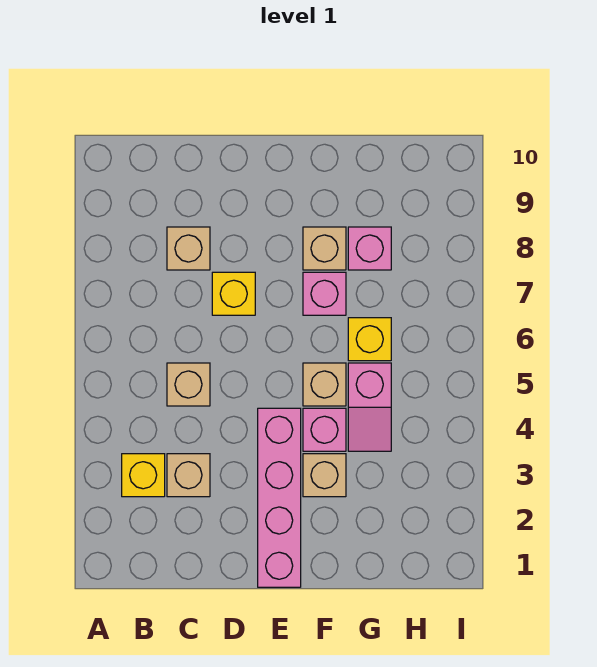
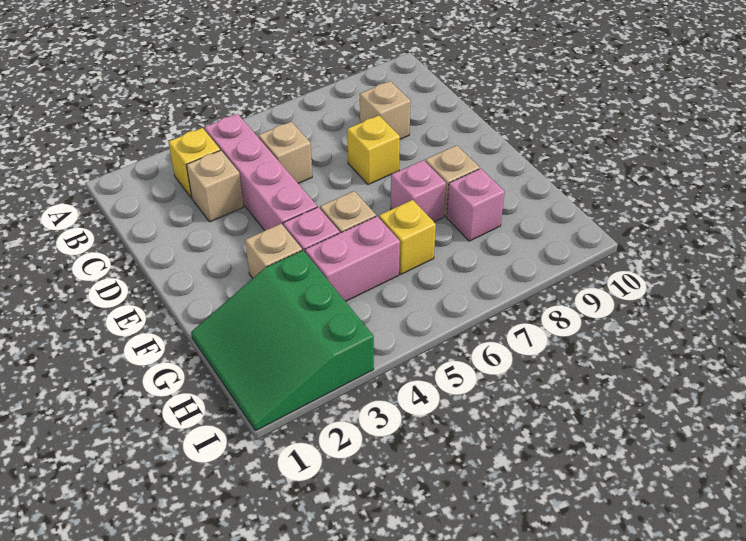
pink 1x4 brick [258,408,301,587] -> pink 1x4 brick turned to [204,114,317,230]
none -> green 3x3 slope [191,250,374,430]
pink 1x2 slope [348,363,391,451] -> pink 1x2 brick [305,216,400,302]

